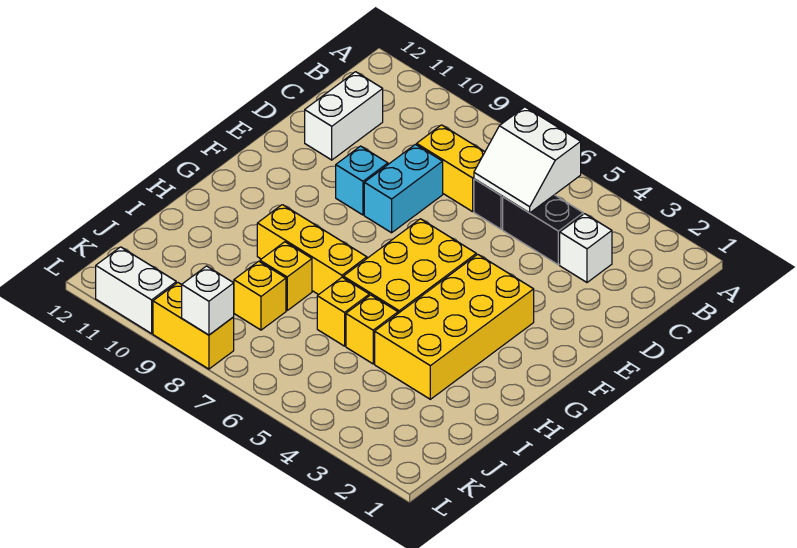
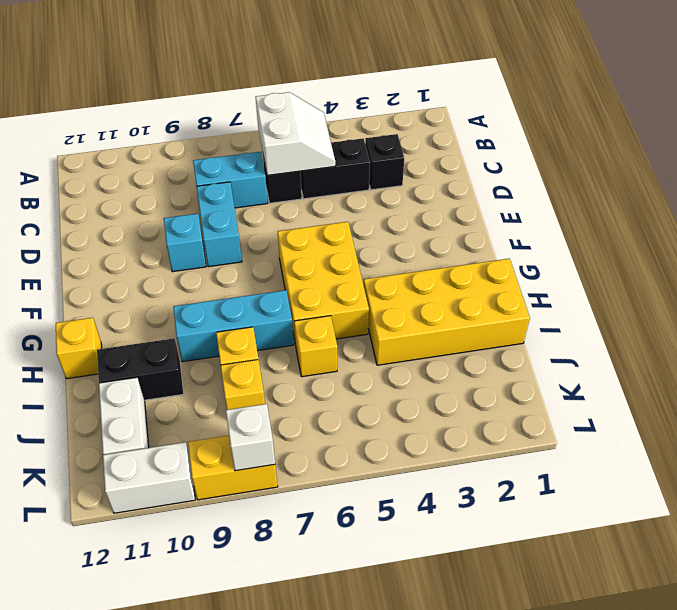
white 2x2 slope [474,107,581,213] -> white 2x2 slope turned to [256,92,335,175]
white 1x1 brick [560,214,612,282] -> black 1x1 brick [365,134,404,190]
yellow 1x2 brick [417,125,485,212] -> cyan 1x2 brick [193,152,268,208]
white 1x2 brick [305,72,383,160] -> white 1x2 brick moved to [99,378,149,455]
yellow 2x4 brick [375,254,534,399] -> yellow 2x4 brick turned to [364,259,530,365]
yellow 1x3 brick [257,205,367,295] -> cyan 1x3 brick [173,290,294,362]
yellow 1x1 brick [346,295,398,364] -> yellow 1x1 brick moved to [56,318,102,379]
none -> black 1x2 brick [97,338,184,400]

